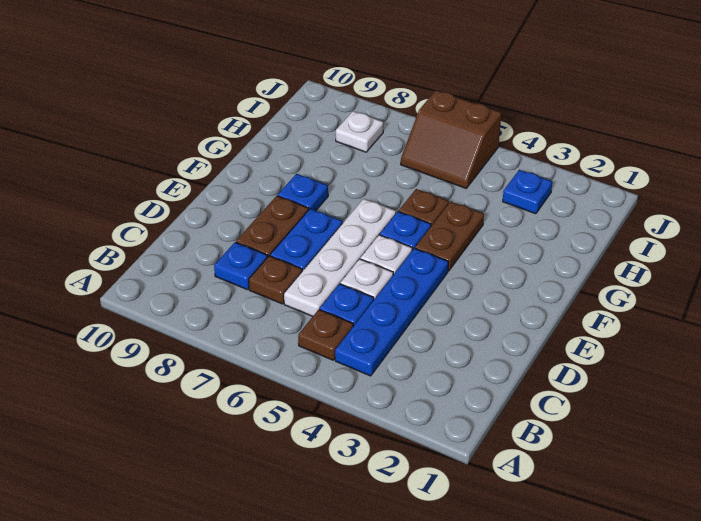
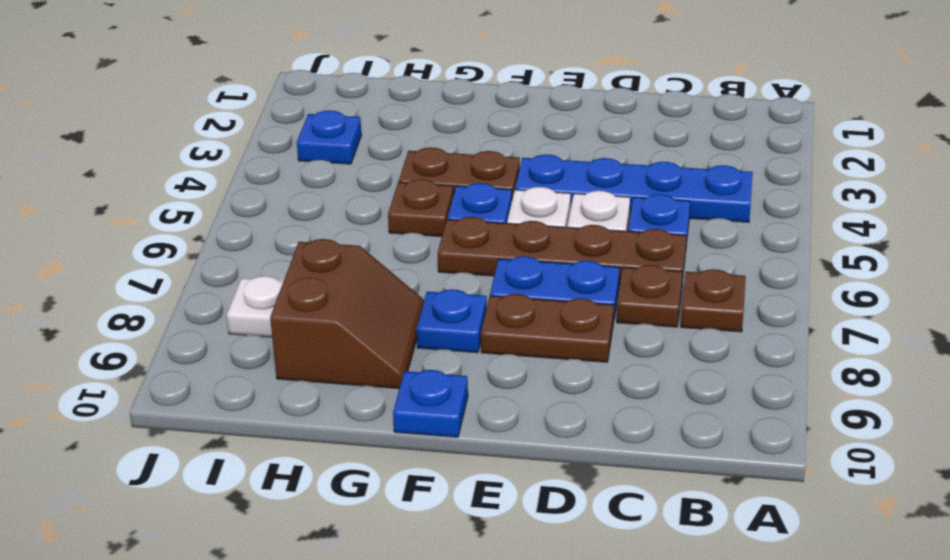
brown 1x1 plate [298,310,353,360] -> brown 1x1 plate moved to [681,269,746,332]
white 1x4 plate [284,199,396,316] -> brown 1x4 plate [438,217,686,285]
blue 1x1 plate [214,242,268,290] -> blue 1x1 plate moved to [393,370,468,437]
brown 2x2 slope [401,90,501,188] -> brown 2x2 slope moved to [270,239,424,389]

